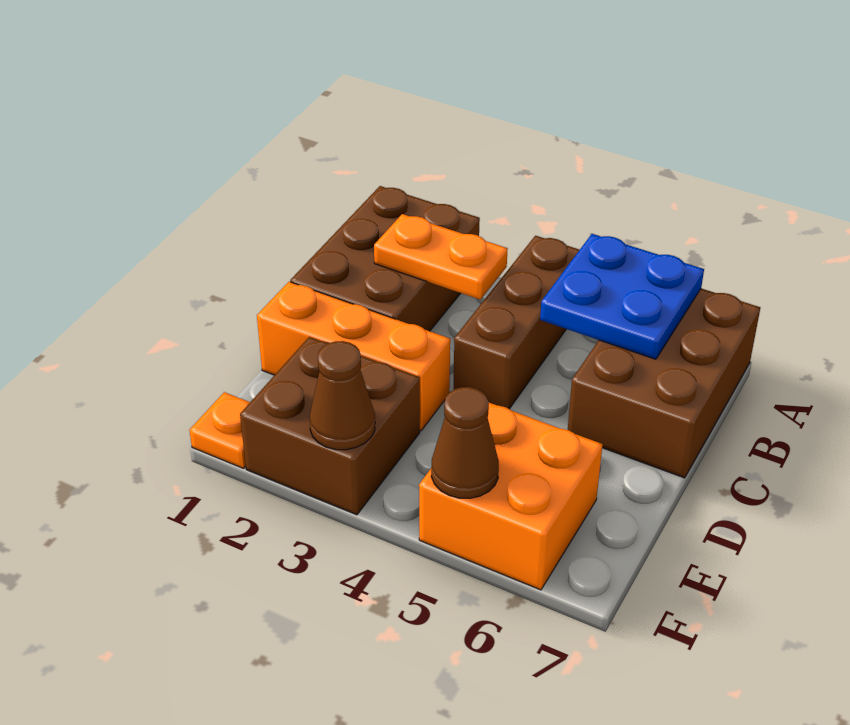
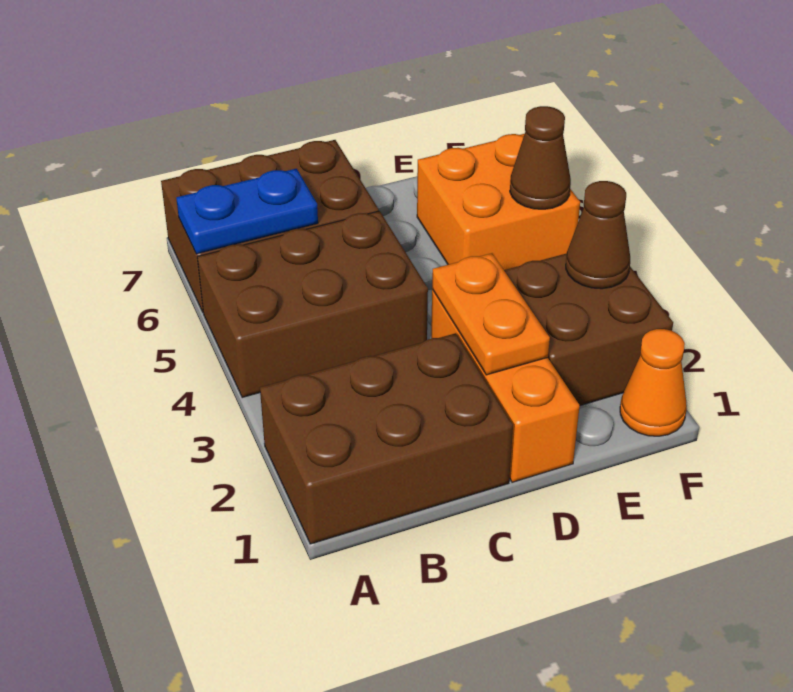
brown 1x3 brick [454,236,579,409] -> brown 2x3 brick [197,211,428,398]
blue 2x2 plate [540,234,704,359] -> blue 1x2 plate [176,169,318,254]
orange 1x2 plate [374,214,508,300] -> orange 1x2 plate moved to [432,253,550,375]
orange 1x1 plate [189,392,250,468] -> orange 1x1 cone [620,329,687,436]

